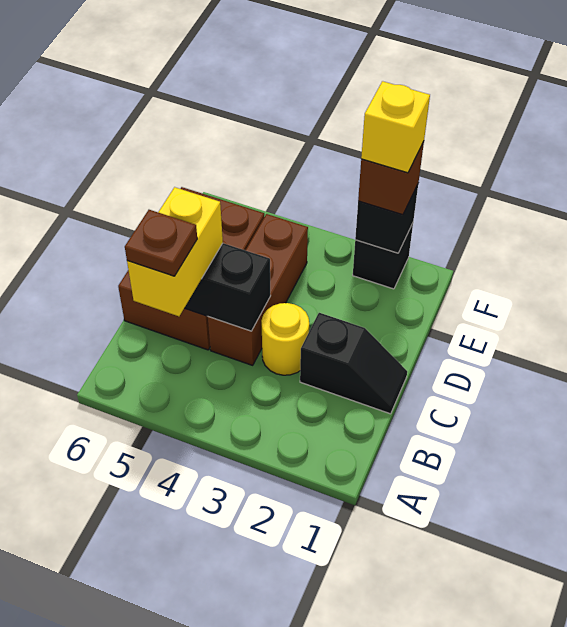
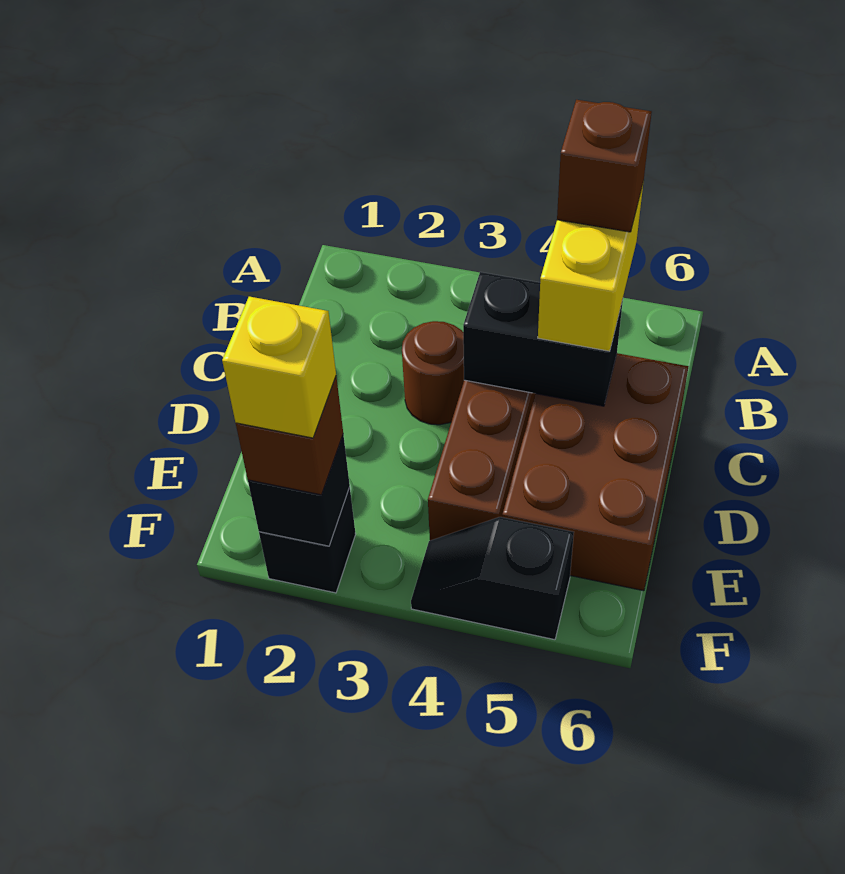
brown 1x1 plate [125,210,197,276] -> brown 1x1 brick [557,100,652,232]
black 1x2 slope [300,313,407,414] -> black 1x2 slope moved to [411,517,574,640]
yellow 1x1 round brick [261,303,309,375] -> brown 1x1 round brick [402,321,464,425]

